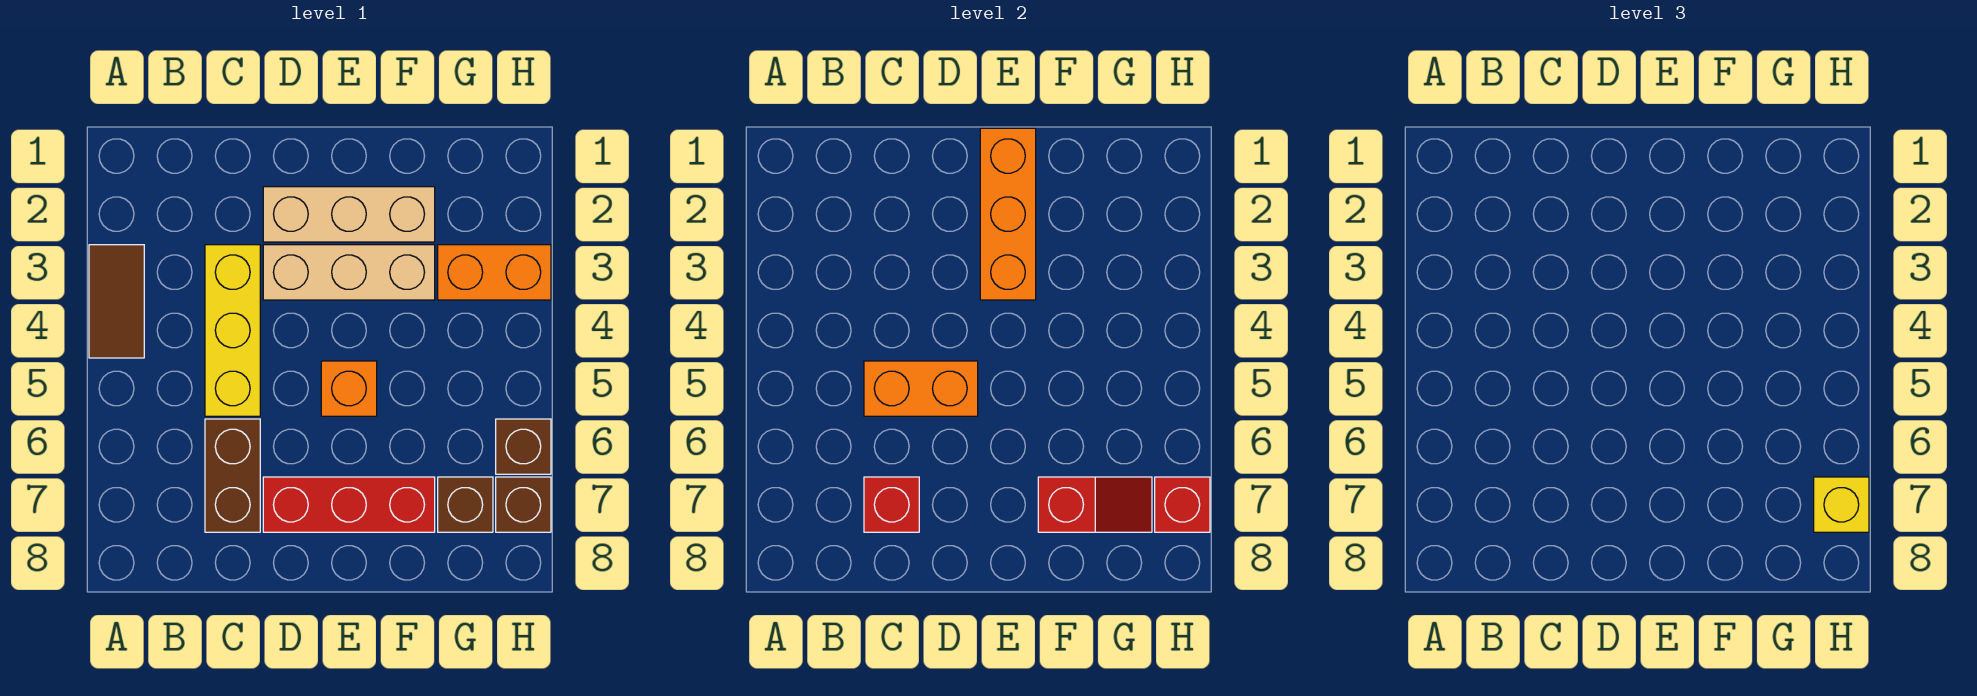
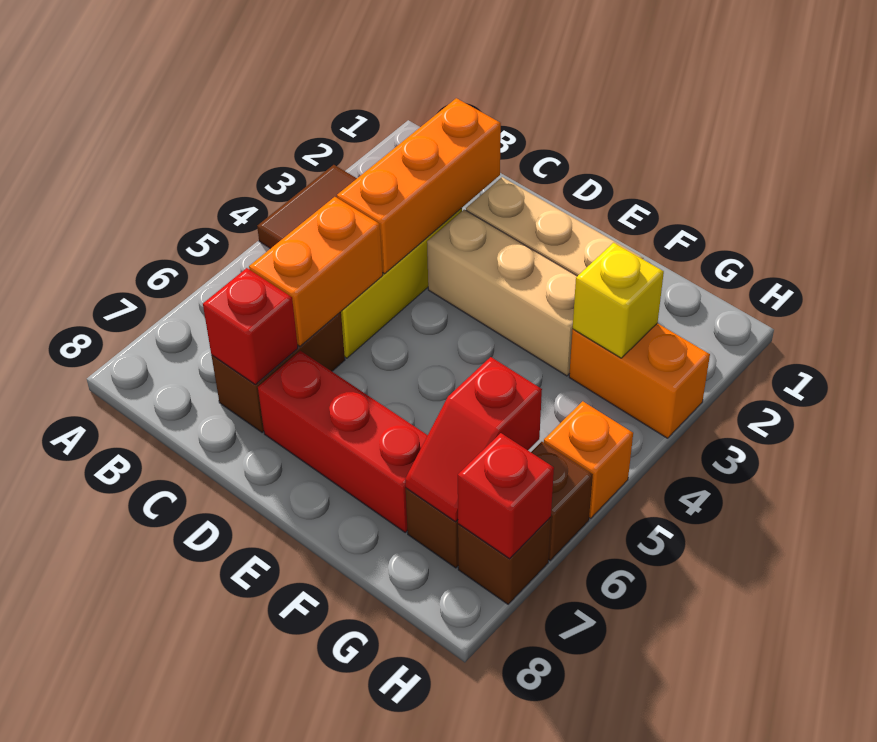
orange 1x2 brick [864,361,978,416] -> orange 1x2 brick turned to [249,197,383,346]
orange 1x3 brick [980,128,1036,300] -> orange 1x3 brick moved to [337,98,501,274]
orange 1x1 brick [321,361,377,416] -> orange 1x1 brick moved to [544,401,633,518]
red 1x2 slope [1038,477,1152,532] -> red 1x2 slope turned to [405,357,542,522]
yellow 1x1 brick [1814,477,1869,532] -> yellow 1x1 brick moved to [573,243,664,358]

